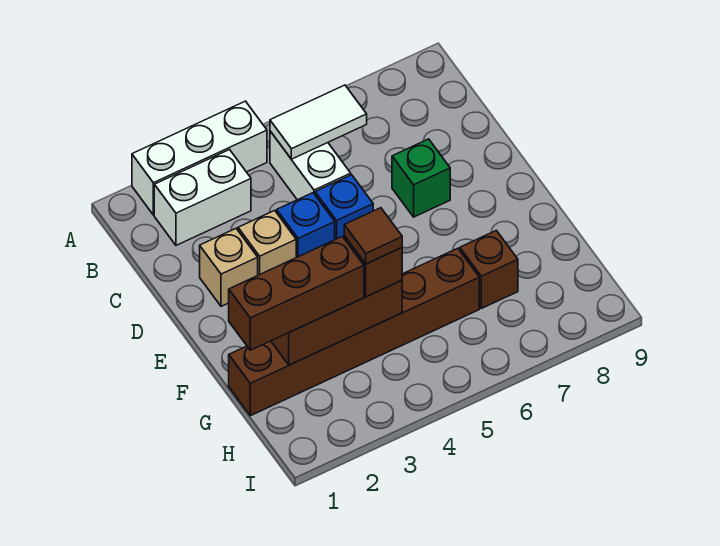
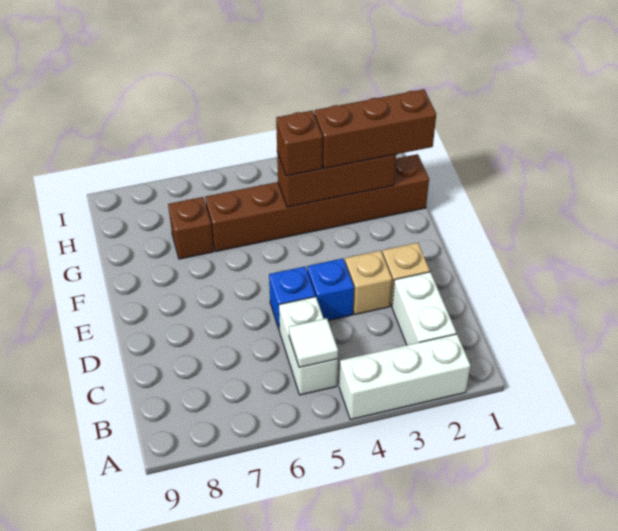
white 1x2 brick [154,150,251,245] -> white 1x2 brick turned to [392,272,456,345]
white 1x2 tile [270,85,367,159] -> white 1x1 tile [289,318,338,367]
green 1x1 brick [392,139,450,217] -> none
brown 1x1 tile [344,208,402,264] -> none

